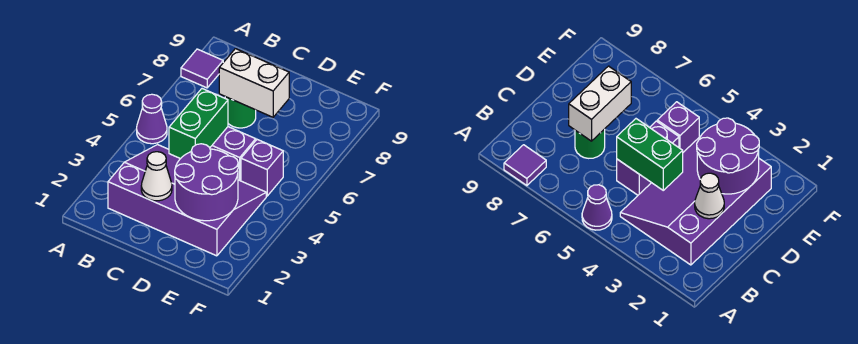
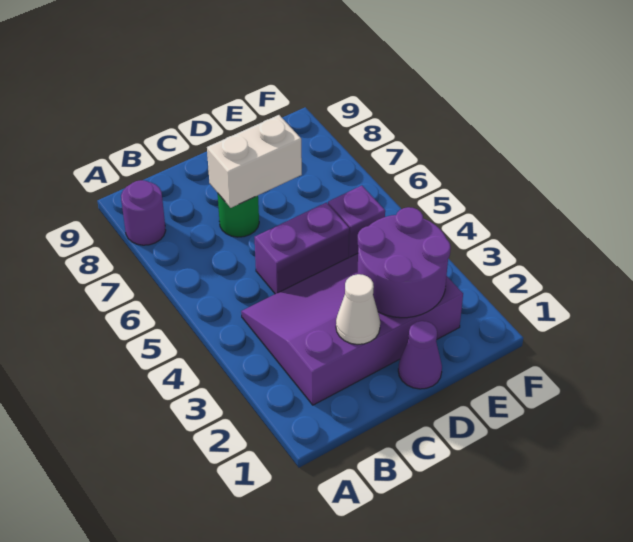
purple 1x1 cone [137,94,167,144] -> purple 1x1 cone moved to [398,321,442,389]
purple 1x1 tile [181,49,223,88] -> purple 1x1 round brick [121,180,166,245]
green 1x2 brick [169,89,228,159] -> none

